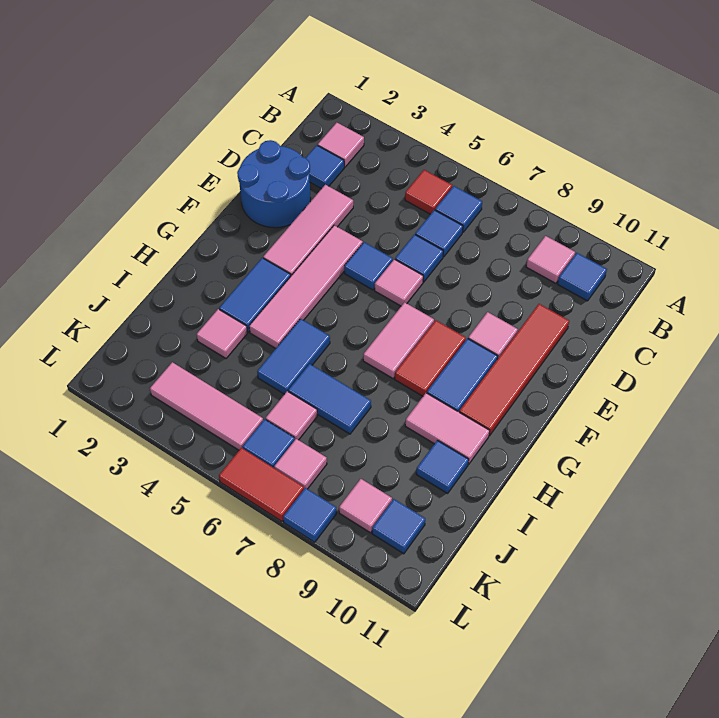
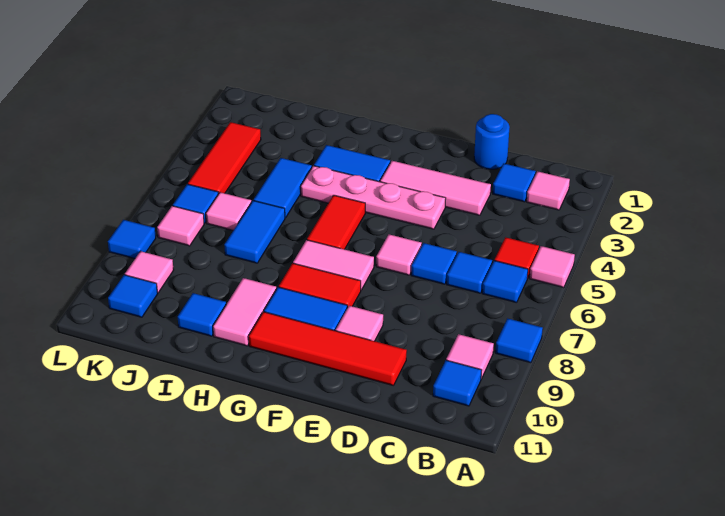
blue 2x2 round brick [237,140,311,228] -> blue 1x1 round brick [474,114,509,169]
pink 1x4 tile [249,225,363,348] -> pink 1x4 plate [301,166,446,229]
blue 1x1 tile [344,242,393,290] -> blue 1x1 tile moved to [495,318,543,363]
blue 1x2 tile [257,319,330,394] -> blue 1x2 tile turned to [254,158,312,218]
pink 1x1 tile [197,309,247,358] -> pink 1x1 tile moved to [530,246,575,288]
pink 1x3 tile [150,362,263,450] -> red 1x3 tile [188,122,261,194]
red 1x2 tile [219,448,304,521] -> red 1x2 tile moved to [307,195,365,249]

